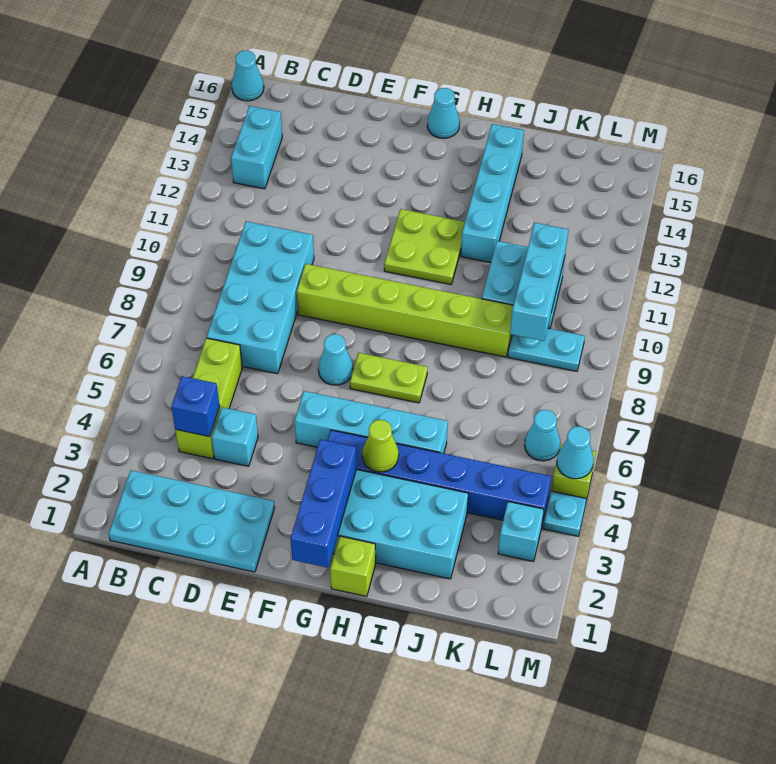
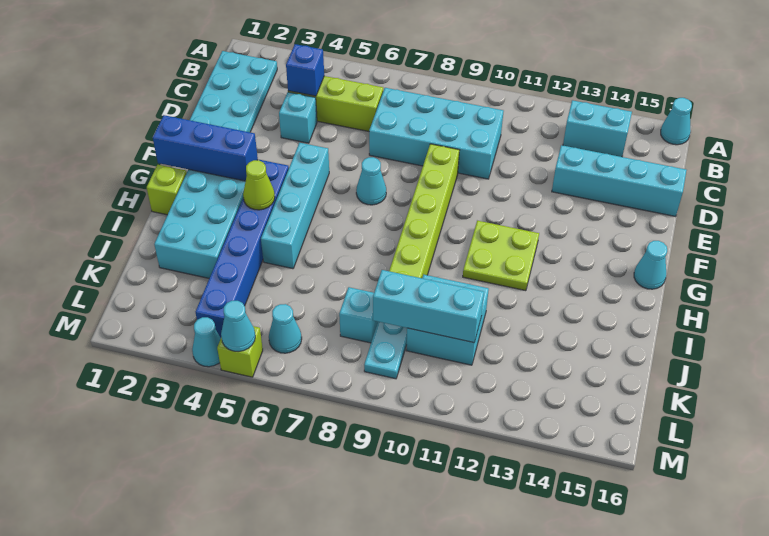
lime 1x2 plate [350,353,427,403] -> none
cyan 1x4 brick [461,124,524,263] -> cyan 1x4 brick moved to [552,145,687,217]
cyan 1x1 brick [498,502,544,562] -> cyan 1x1 brick moved to [339,287,378,343]
cyan 1x1 plate [543,491,587,536] -> cyan 1x1 cone [192,317,221,367]

